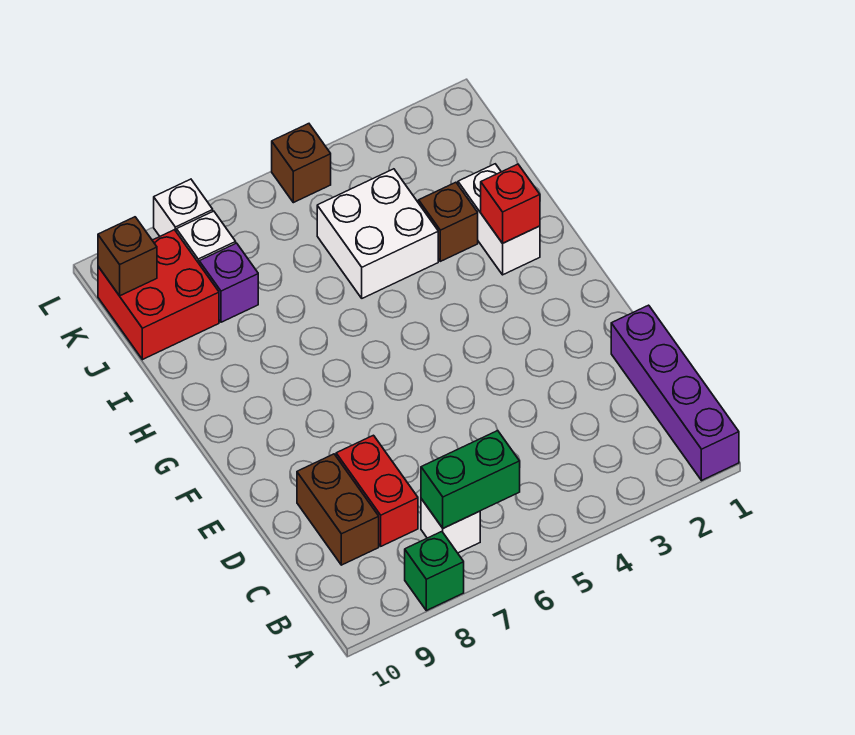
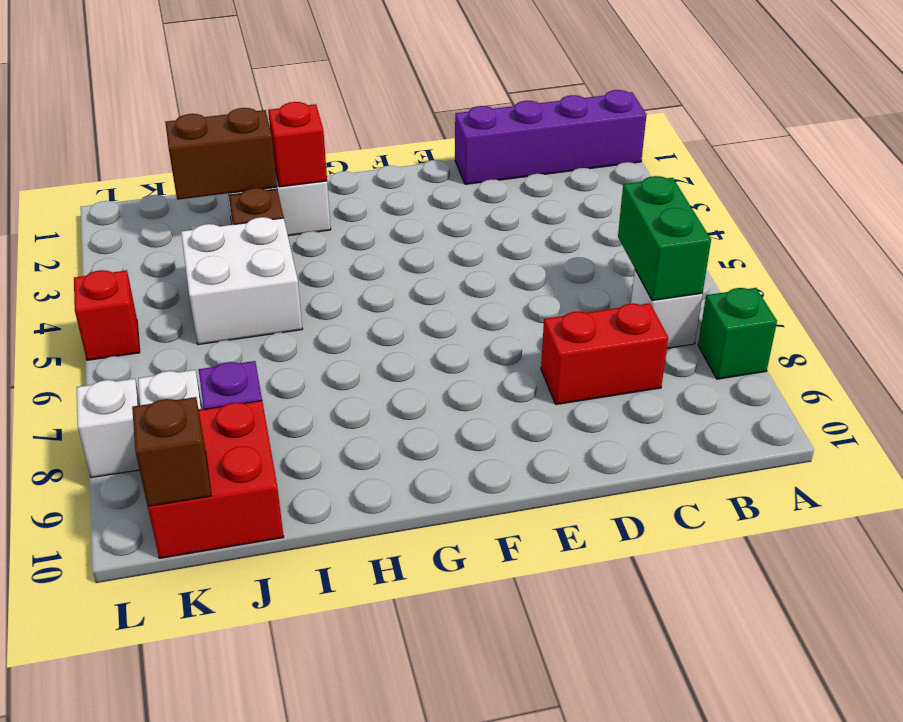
brown 1x2 brick [297,454,379,565] -> brown 1x2 brick moved to [165,108,277,200]
brown 1x1 brick [272,124,331,203] -> red 1x1 brick [74,270,140,360]

